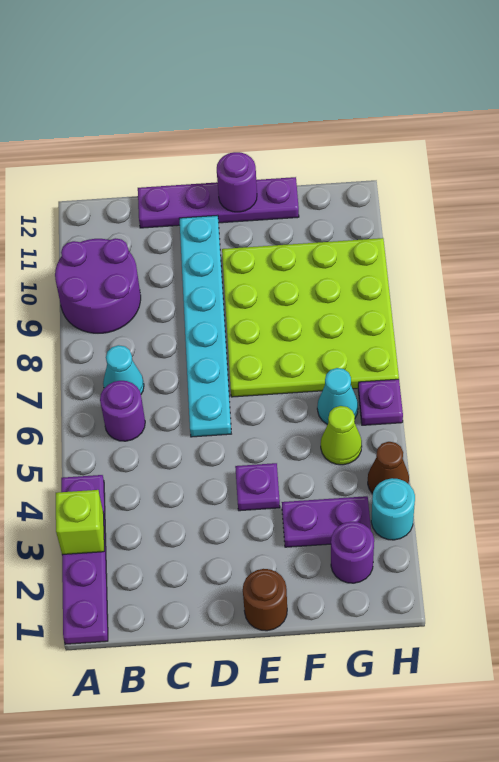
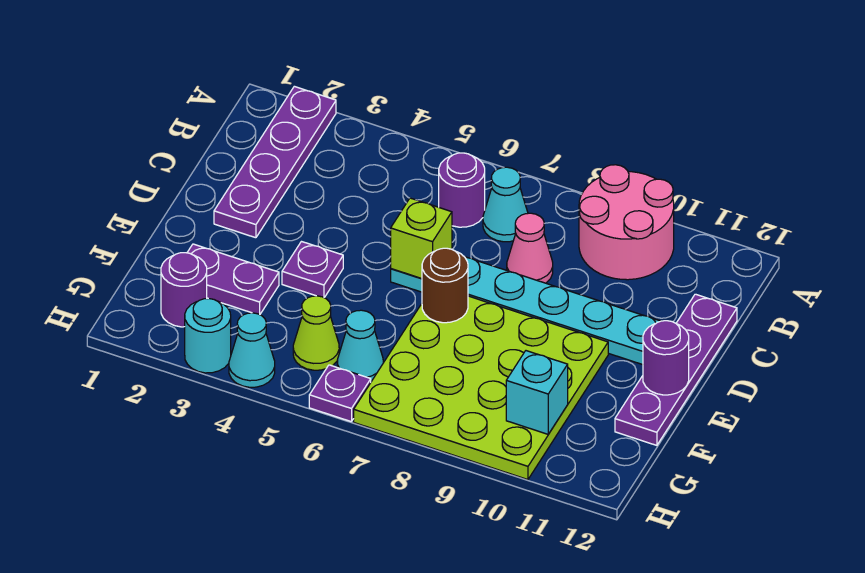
purple 1x4 plate [61,475,108,644] -> purple 1x4 plate turned to [214,86,336,238]
lime 1x1 brick [56,490,104,554] -> lime 1x1 brick moved to [391,198,452,279]
purple 2x2 round brick [55,238,141,333] -> pink 2x2 round brick [579,165,674,280]
none -> pink 1x1 cone [507,213,553,283]
brown 1x1 round brick [243,569,287,631] -> brown 1x1 round brick moved to [422,248,468,323]
purple 1x2 plate [282,496,371,547] -> purple 1x2 plate turned to [187,244,279,314]
none -> cyan 1x1 brick [506,351,568,434]
brown 1x1 cone [368,442,409,494] -> cyan 1x1 cone [229,313,275,387]

